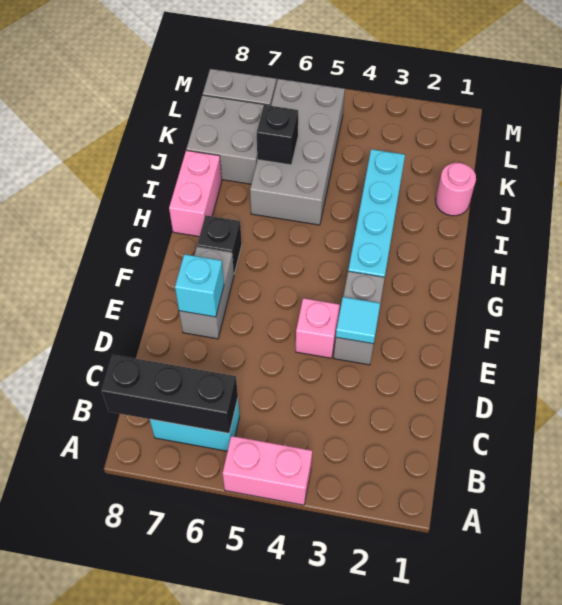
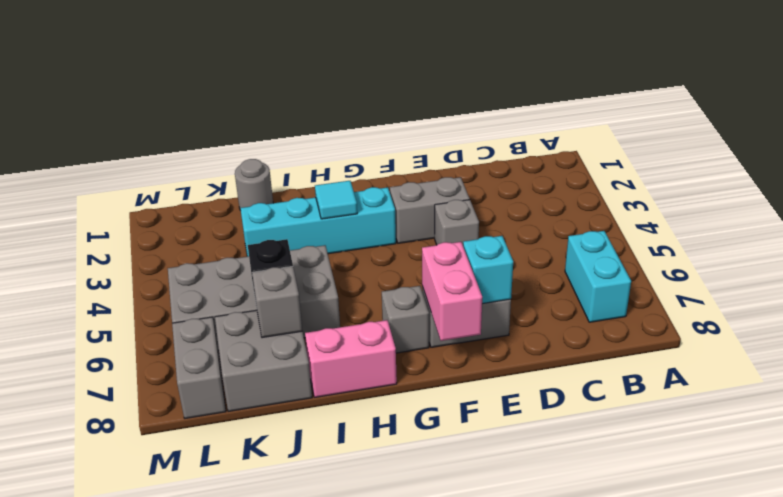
pink 1x2 brick [223,436,312,505] -> pink 1x2 brick moved to [422,242,482,341]
black 1x3 brick [102,355,238,433] -> none
cyan 1x1 tile [336,297,380,344] -> cyan 1x1 tile moved to [315,181,357,219]
pink 1x1 brick [296,298,340,358] -> grey 1x1 brick [435,200,479,245]
black 1x1 brick [197,215,242,274] -> grey 1x1 brick [382,286,429,353]
pink 1x1 round brick [436,163,476,216] -> grey 1x1 round brick [235,159,273,210]
none -> grey 1x1 brick [252,266,302,338]

